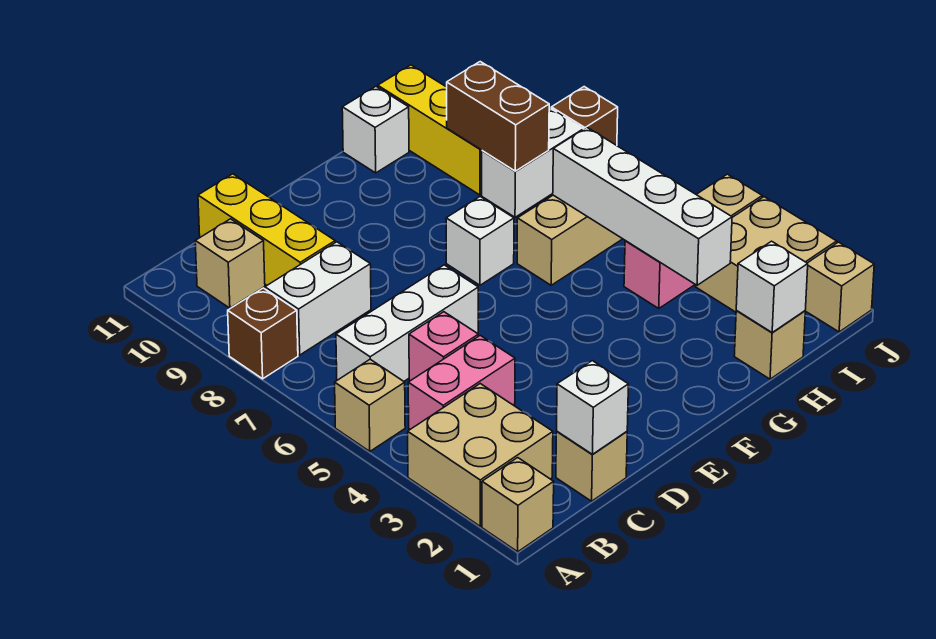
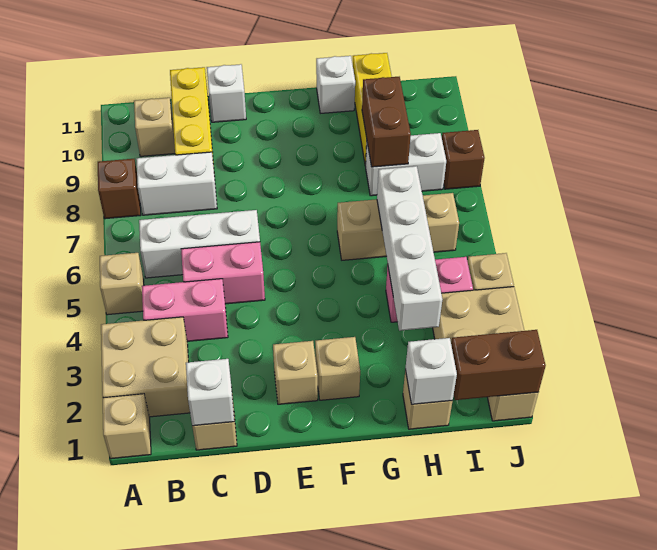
pink 1x1 brick [409,312,478,381] -> pink 1x2 brick [181,242,265,304]
none -> tan 1x1 brick [273,341,318,404]
none -> tan 1x1 brick [315,337,360,400]
white 1x1 brick [446,197,514,285] -> white 1x1 brick moved to [207,64,246,122]
none -> brown 1x2 brick [451,330,546,400]

